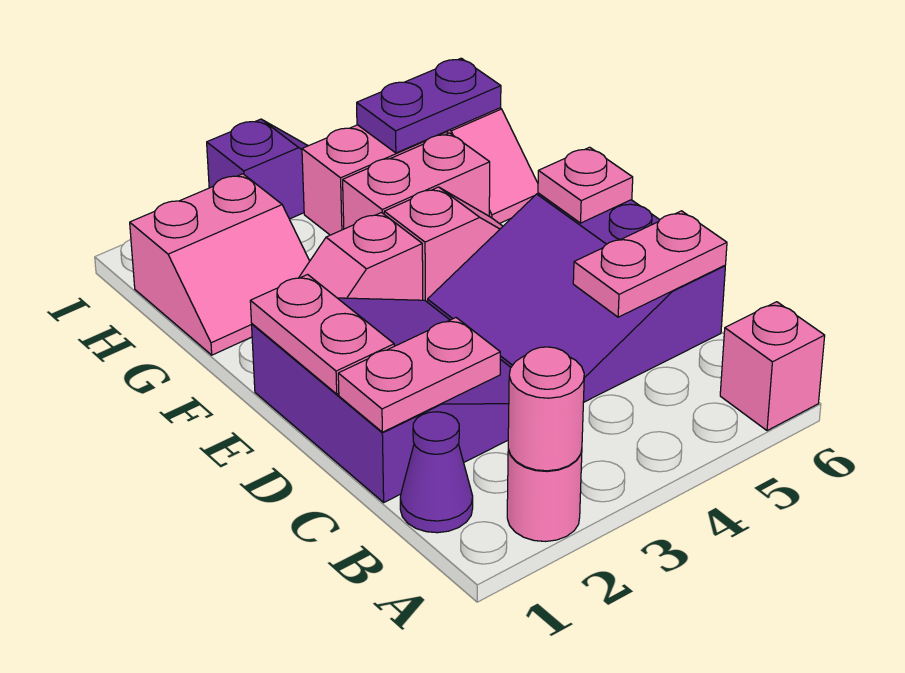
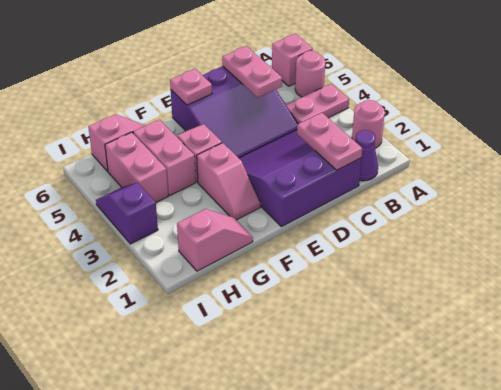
pink 1x1 round brick [508,347,584,471] -> pink 1x1 round brick moved to [295,51,325,97]
pink 1x2 plate [250,275,394,394] -> pink 1x2 plate moved to [286,84,349,124]
pink 2x2 slope [130,174,310,355] -> pink 1x2 slope [177,209,253,271]
purple 1x2 plate [357,58,501,153] -> none

